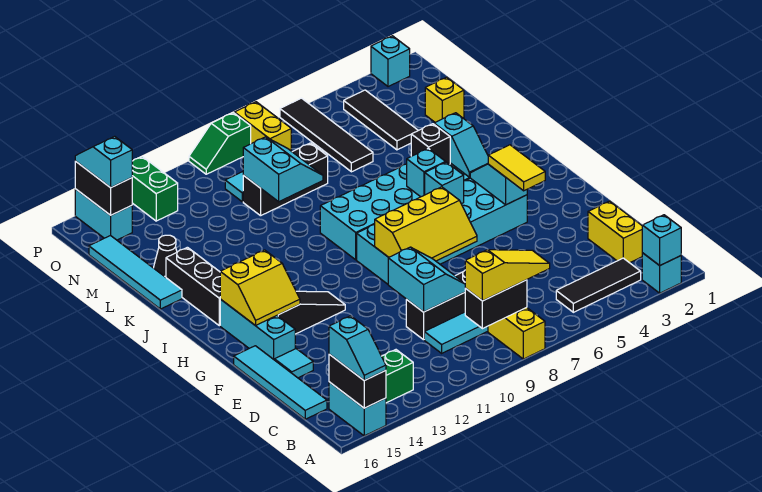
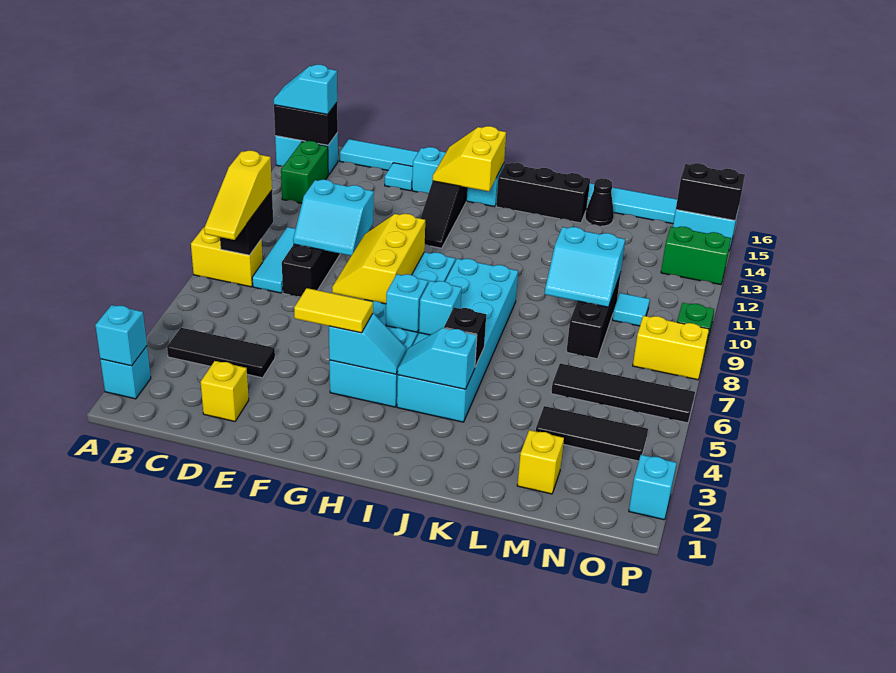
black 1x3 tile [556,258,641,312] -> black 1x3 tile turned to [167,328,275,378]
yellow 1x2 brick [588,201,642,263] -> yellow 1x1 brick [201,361,249,421]
cyan 1x2 slope [75,136,132,188] -> none

